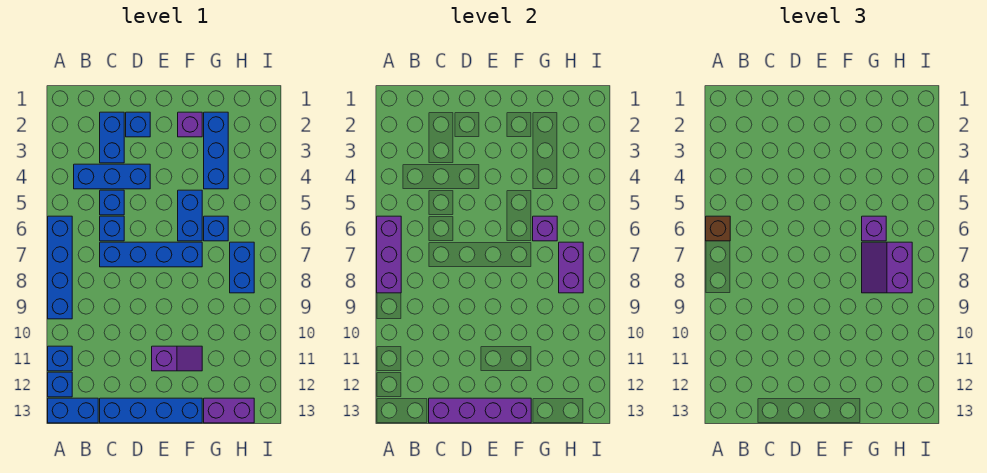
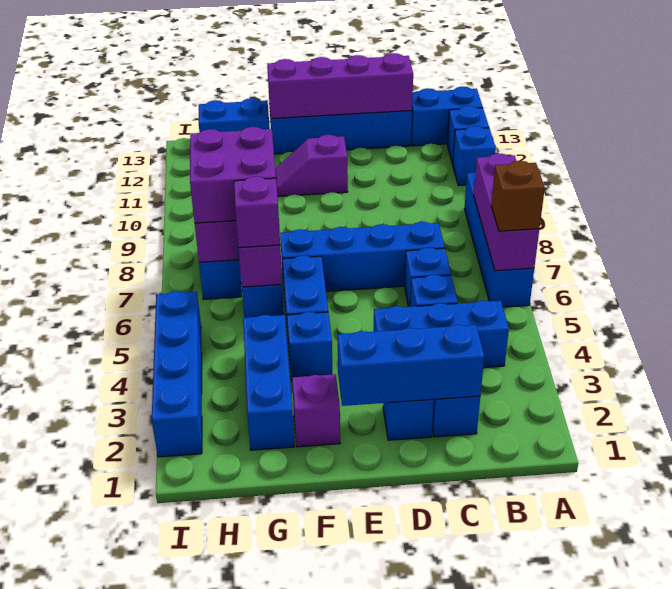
none -> blue 1x3 brick [338,325,484,406]
none -> blue 1x1 brick [287,312,332,381]
purple 2x2 slope [862,242,912,293] -> purple 2x2 brick [190,127,276,223]
purple 1x2 brick [204,398,254,423] -> blue 1x2 brick [199,98,270,132]
none -> blue 1x4 brick [152,291,202,457]

